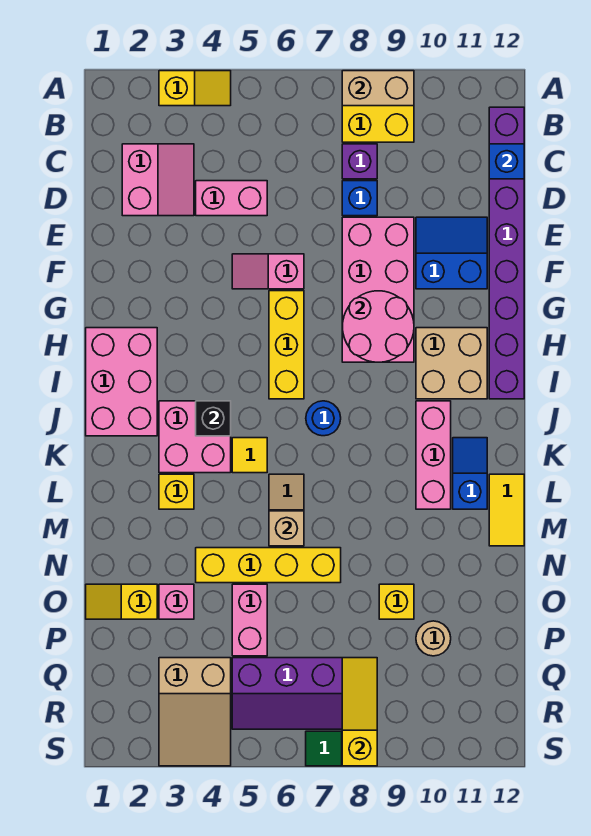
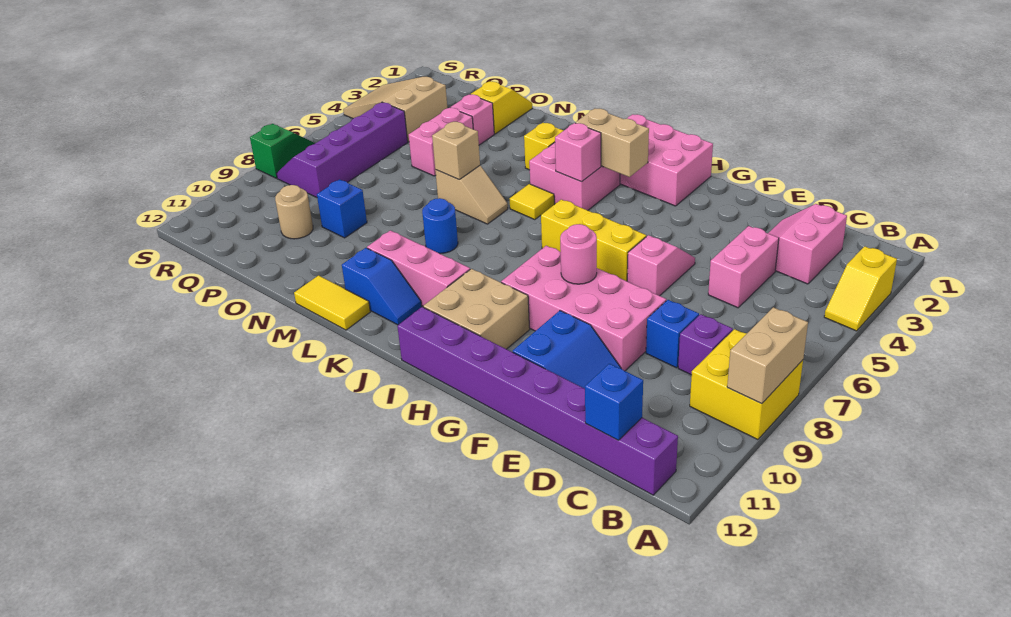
pink 2x2 slope [122,144,194,216] -> pink 2x2 slope turned to [768,204,847,284]
pink 2x2 round brick [342,291,414,362] -> pink 1x1 round brick [560,224,597,284]
none -> tan 1x2 brick [576,108,649,177]
black 1x1 brick [196,401,231,436] -> pink 1x1 brick [555,123,601,182]
blue 1x1 round brick [306,401,341,436] -> blue 1x1 round brick moved to [422,198,458,254]
yellow 1x4 brick [196,548,341,583] -> none
pink 1x2 brick [232,584,267,656] -> pink 1x2 brick turned to [409,108,473,176]
yellow 1x1 brick [379,584,414,619] -> blue 1x1 brick [317,179,367,238]
yellow 1x3 slope [342,658,377,766] -> none

